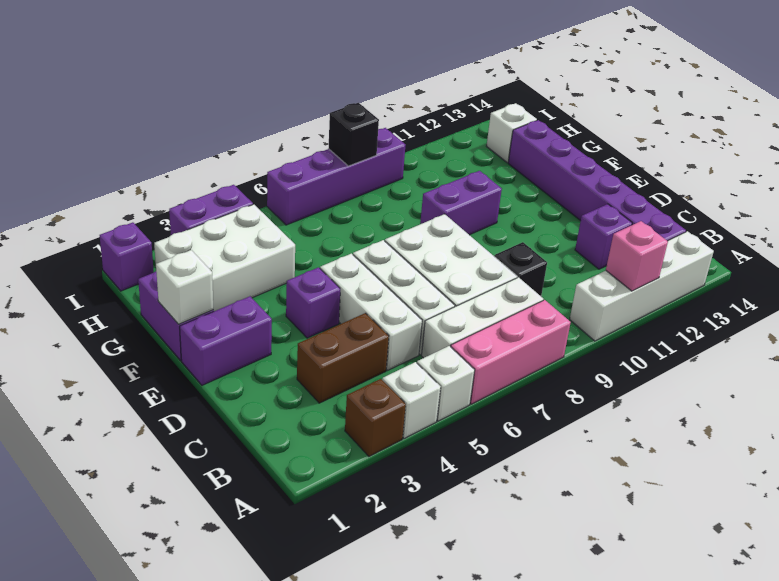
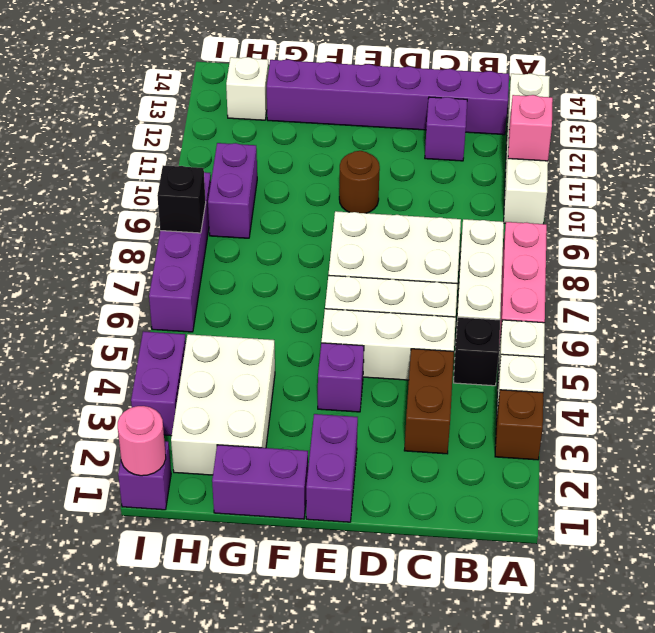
black 1x1 brick [494,242,547,296] -> black 1x1 brick moved to [454,317,500,386]
none -> brown 1x1 round brick [339,151,380,213]
white 1x1 brick [156,250,213,324] -> none
purple 1x2 brick [420,171,502,235] -> purple 1x2 brick moved to [208,143,257,238]
none -> pink 1x1 round brick [118,406,166,476]

